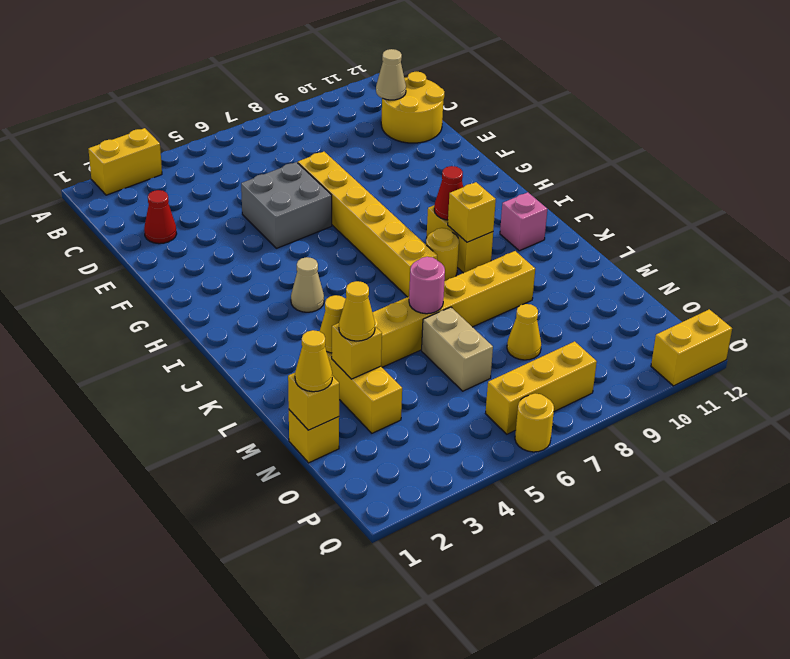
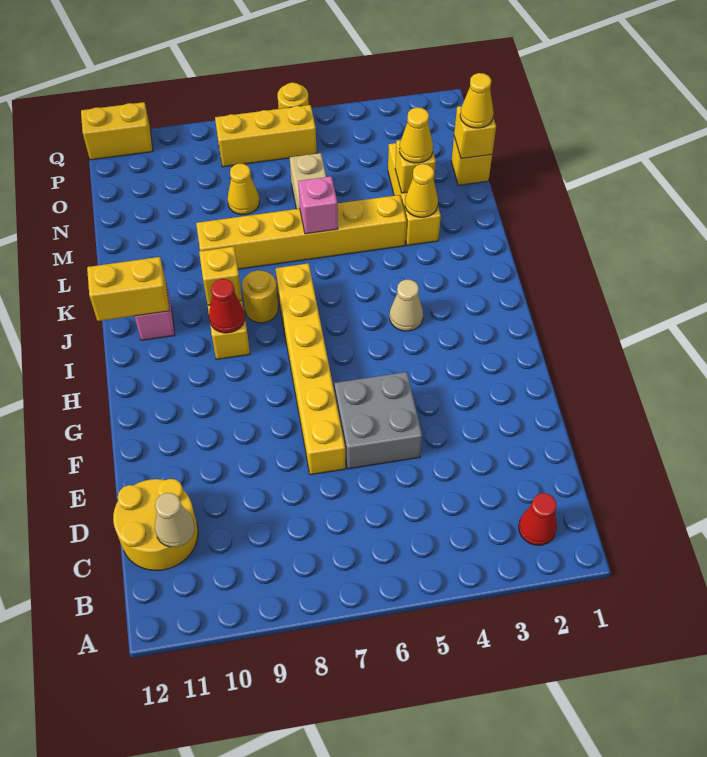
yellow 1x2 brick [88,128,162,195] -> yellow 1x2 brick moved to [87,257,169,321]
red 1x1 cone [144,190,177,244] -> red 1x1 cone moved to [519,493,557,545]
pink 1x1 round brick [409,257,445,314] -> pink 1x1 brick [298,176,338,234]

